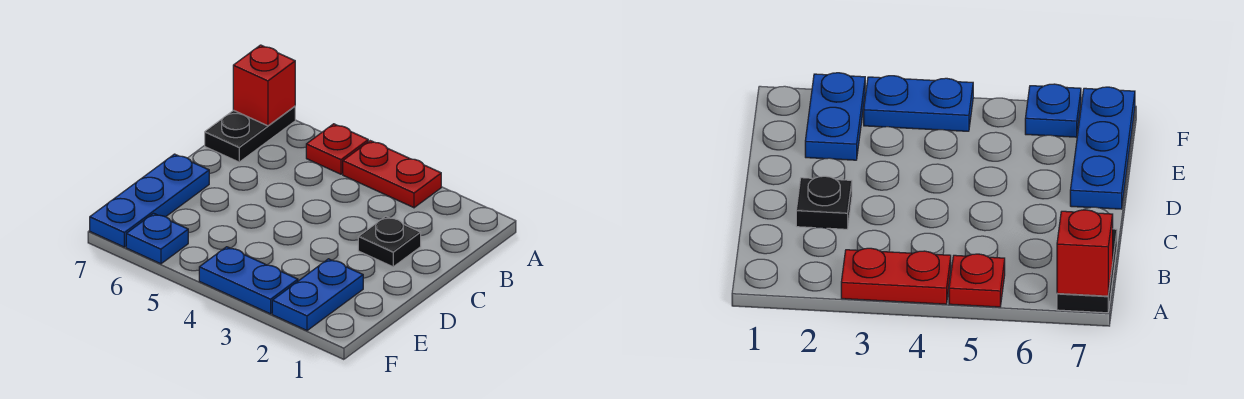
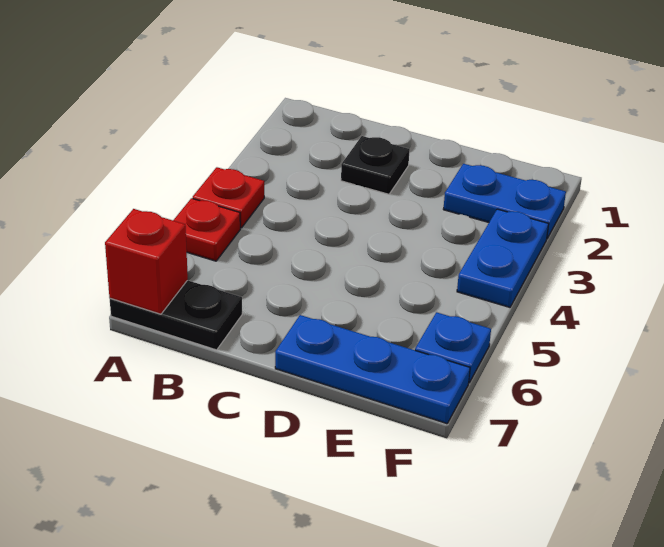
red 1x2 plate [343,141,441,208] -> red 1x1 plate [193,167,264,228]

